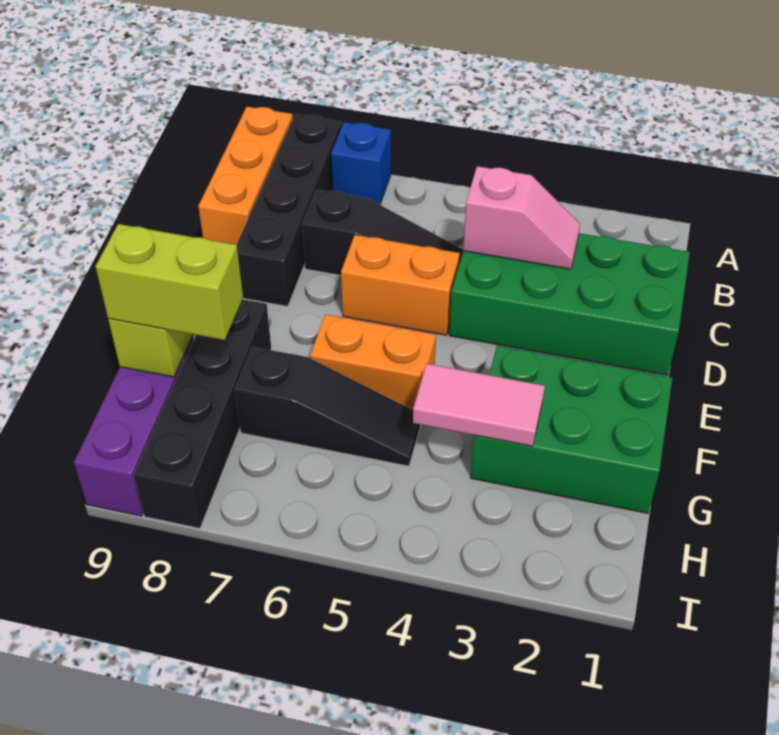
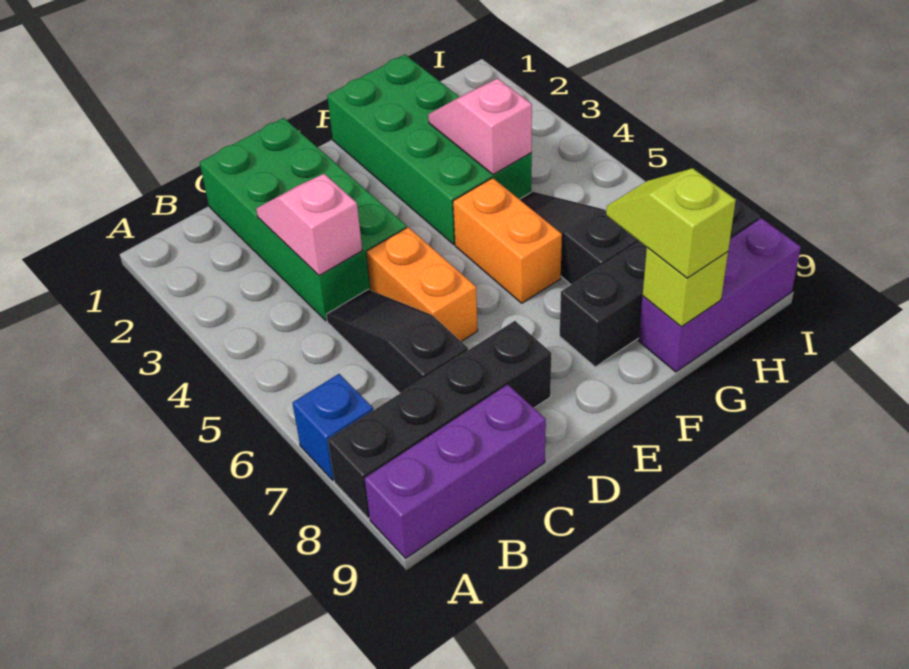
orange 1x3 brick [198,107,293,245] -> purple 1x3 brick [365,384,546,558]
green 2x3 brick [471,346,672,513] -> green 2x4 brick [327,55,532,244]
pink 1x2 tile [413,364,545,446] -> pink 1x2 slope [428,79,532,175]
lime 1x2 brick [96,224,243,340] -> lime 1x2 slope [606,168,736,278]

